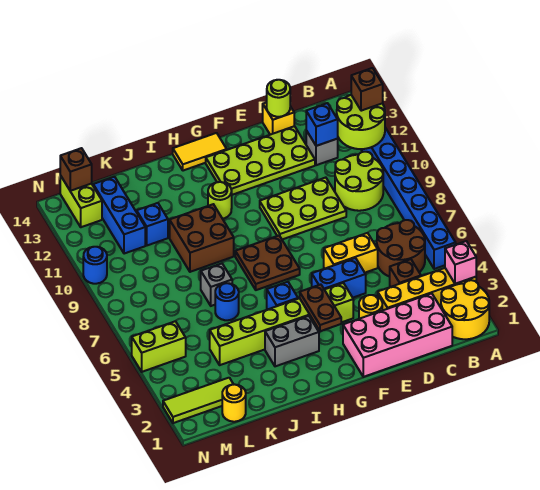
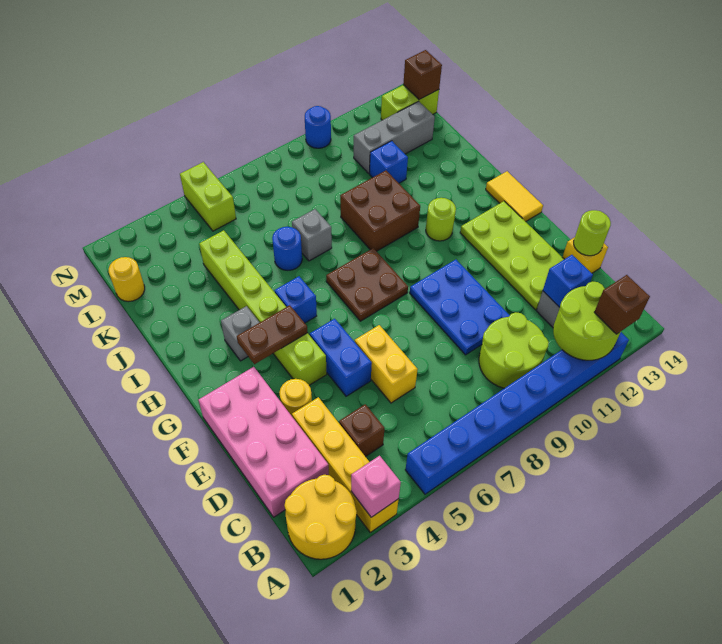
brown 2x2 round brick [377,220,425,277] -> none
lime 2x3 plate [260,178,346,239] -> blue 2x3 plate [410,260,510,355]
grey 1x2 brick [265,316,319,366] -> grey 1x1 brick [221,306,260,361]
lime 1x3 tile [163,378,234,423] -> none
blue 1x3 brick [93,177,145,254] -> grey 1x3 brick [354,101,435,173]

